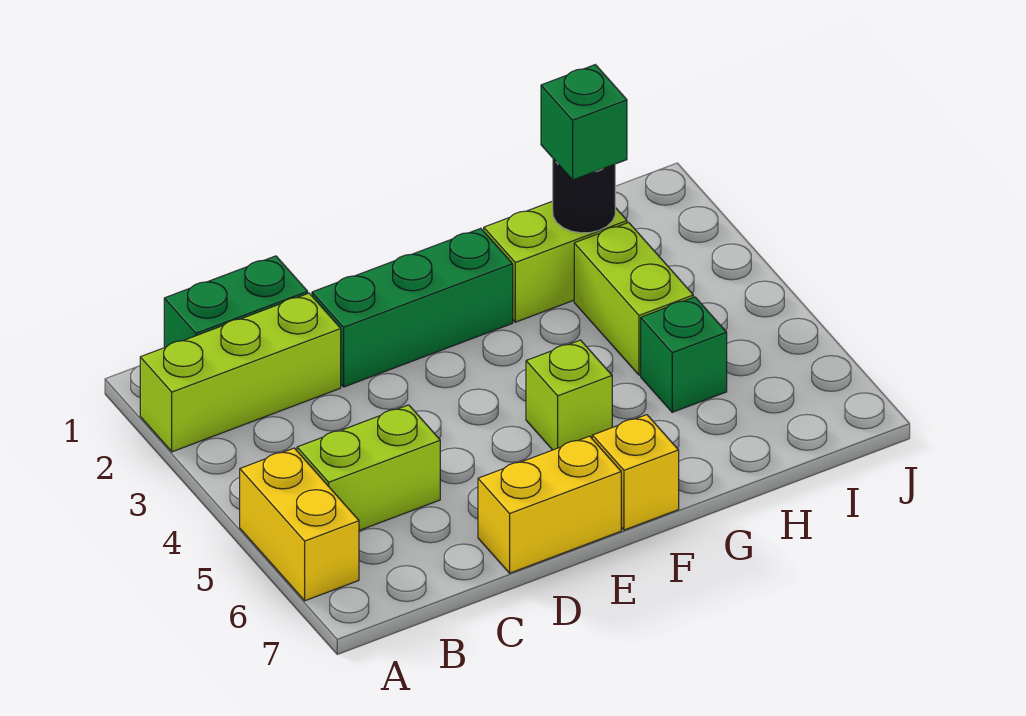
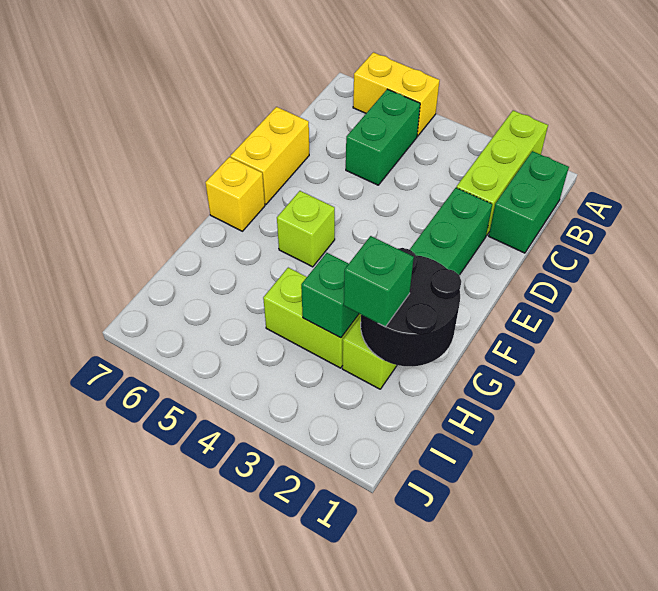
lime 1x2 brick [297,405,440,531] -> green 1x2 brick [346,89,420,185]
black 1x1 round brick [553,159,615,233] -> black 2x2 round brick [361,248,461,367]
green 1x1 brick [641,297,727,412] -> green 1x1 brick moved to [301,253,359,338]

